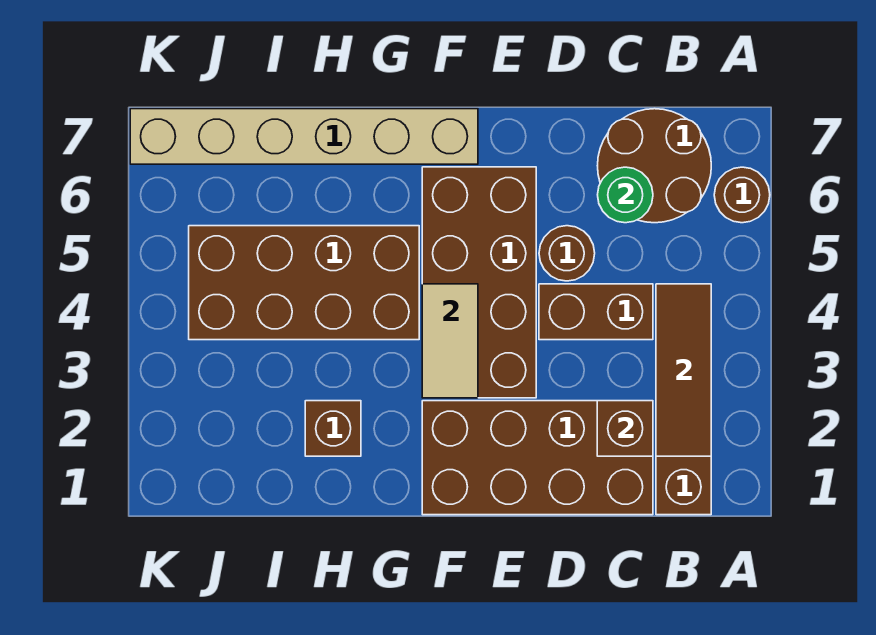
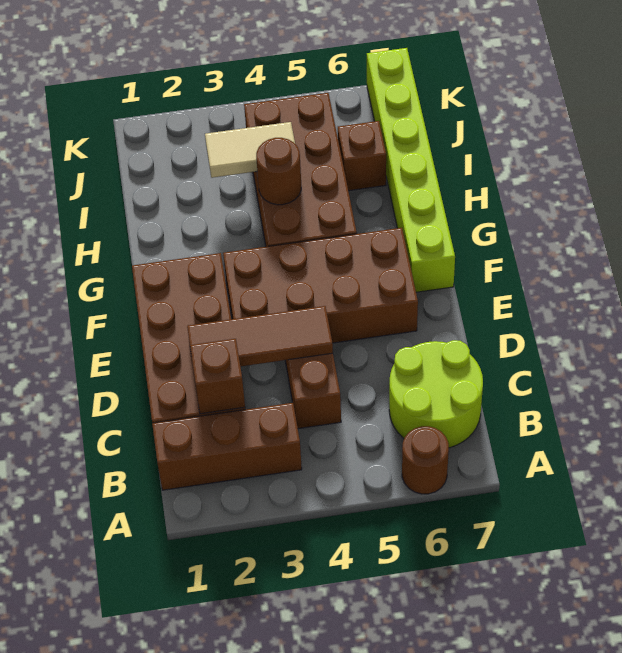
brown 1x3 tile [656,284,711,456] -> brown 1x3 tile moved to [187,306,333,367]
brown 2x2 round brick [597,109,711,223] -> lime 2x2 round brick [389,340,483,448]
green 1x1 round brick [598,167,653,223] -> none
brown 1x1 round brick [539,226,595,281] -> brown 1x1 round brick moved to [256,138,301,205]
tan 1x2 tile [422,284,478,398] -> tan 1x2 tile moved to [205,122,295,178]
tan 1x6 brick [130,109,478,164] -> lime 1x6 brick [367,48,455,292]
brown 1x1 brick [305,401,361,456] -> brown 1x1 brick moved to [338,121,386,191]

